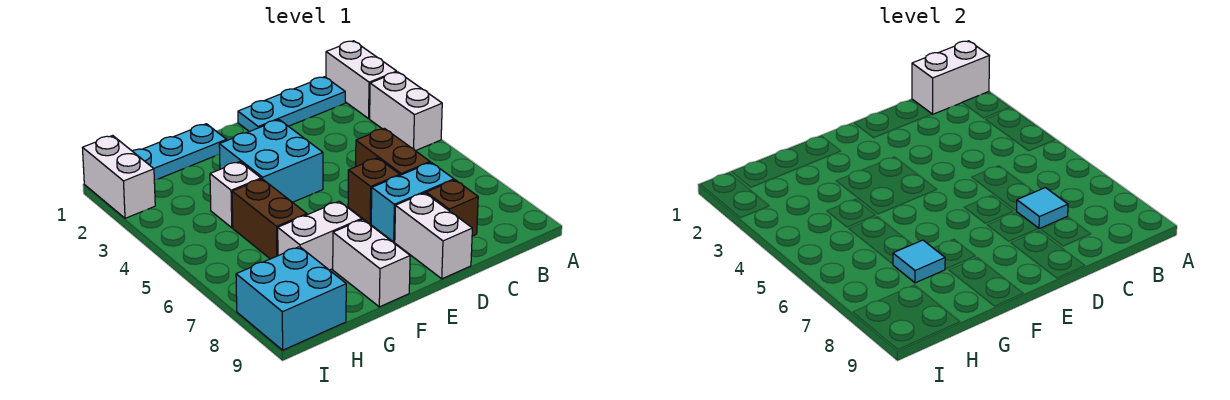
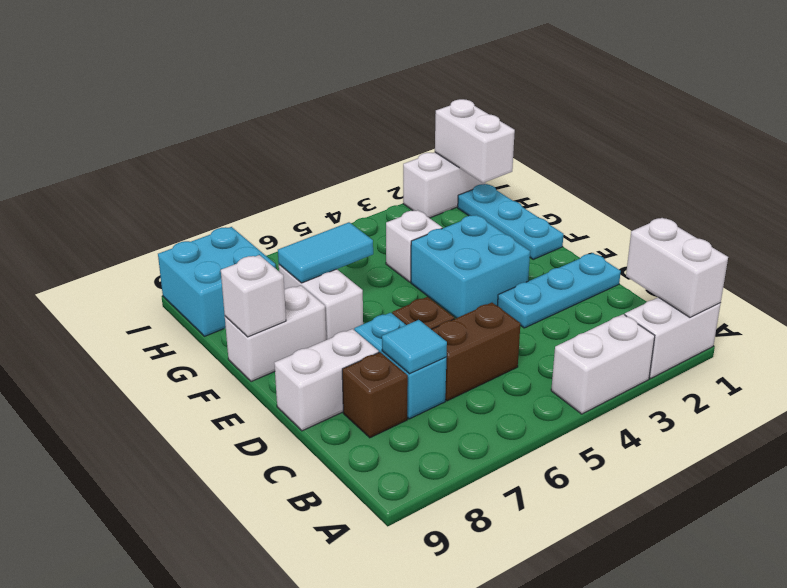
cyan 1x3 plate [238,77,345,132] -> cyan 1x3 plate turned to [498,253,621,328]
none -> white 1x1 brick [221,255,286,337]
brown 1x2 brick [232,179,307,259] -> none
cyan 1x1 tile [893,240,945,283] -> cyan 1x2 tile [278,222,373,283]
none -> white 1x2 brick [435,99,515,183]

